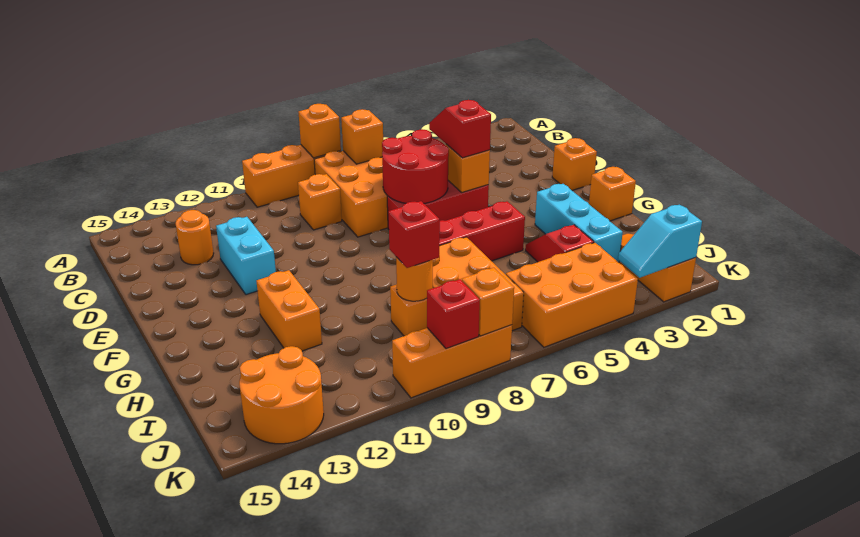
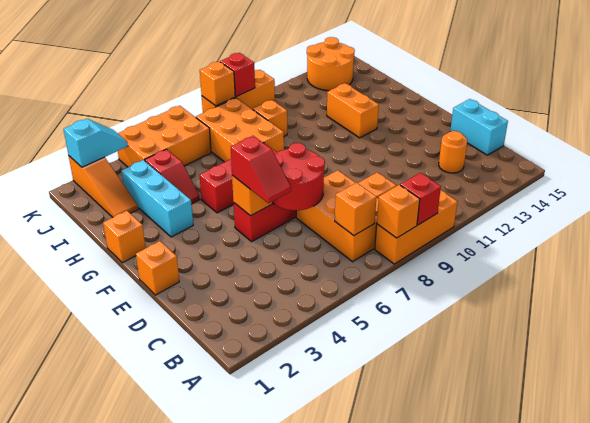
cyan 1x2 brick [216,217,276,295] -> cyan 1x2 brick moved to [450,99,508,155]
orange 1x1 round brick [396,257,433,301] -> none
red 1x1 brick [388,201,440,268] -> red 1x1 brick moved to [400,173,441,225]

